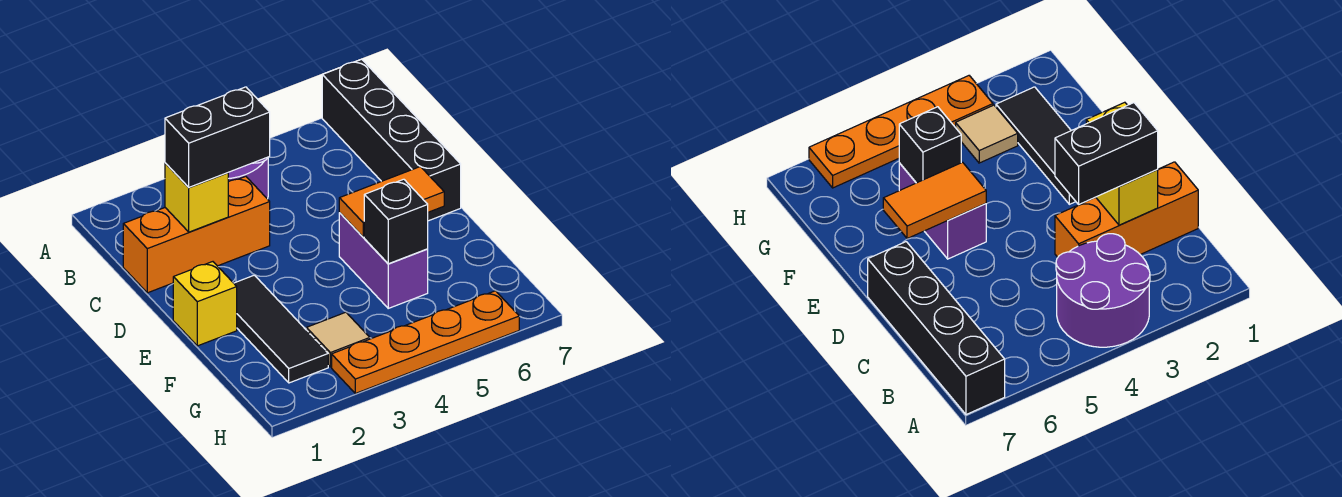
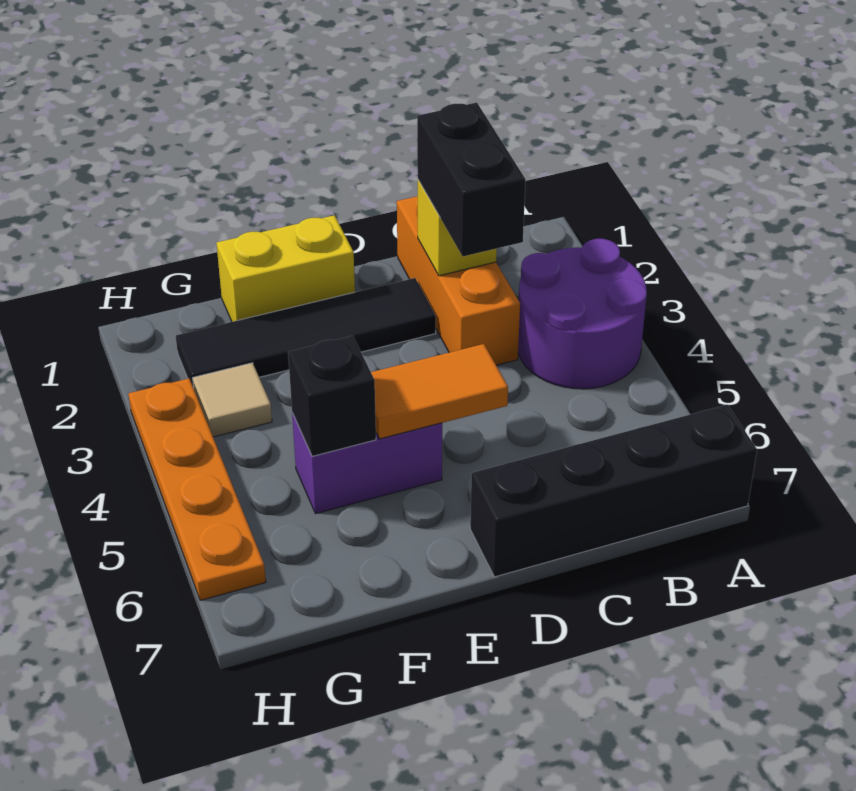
yellow 1x1 brick [173,262,237,346] -> yellow 1x2 brick [217,215,355,322]
black 1x3 tile [234,275,328,383] -> black 1x4 tile [176,278,436,388]
orange 1x2 tile [339,167,444,237] -> orange 1x2 tile turned to [371,344,508,439]

